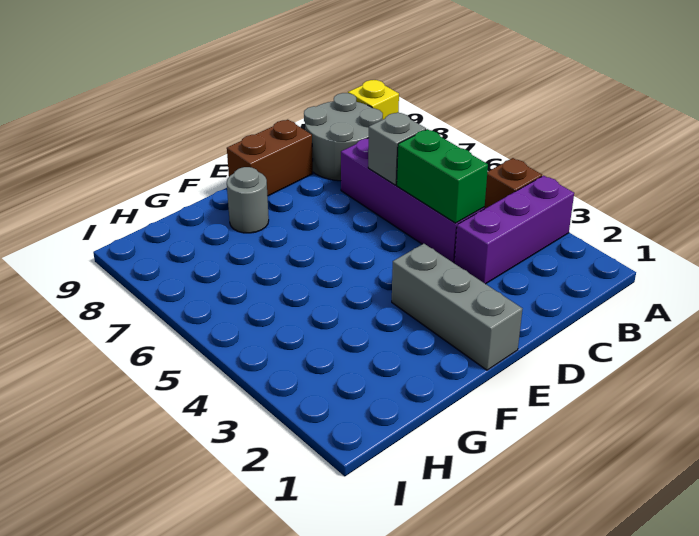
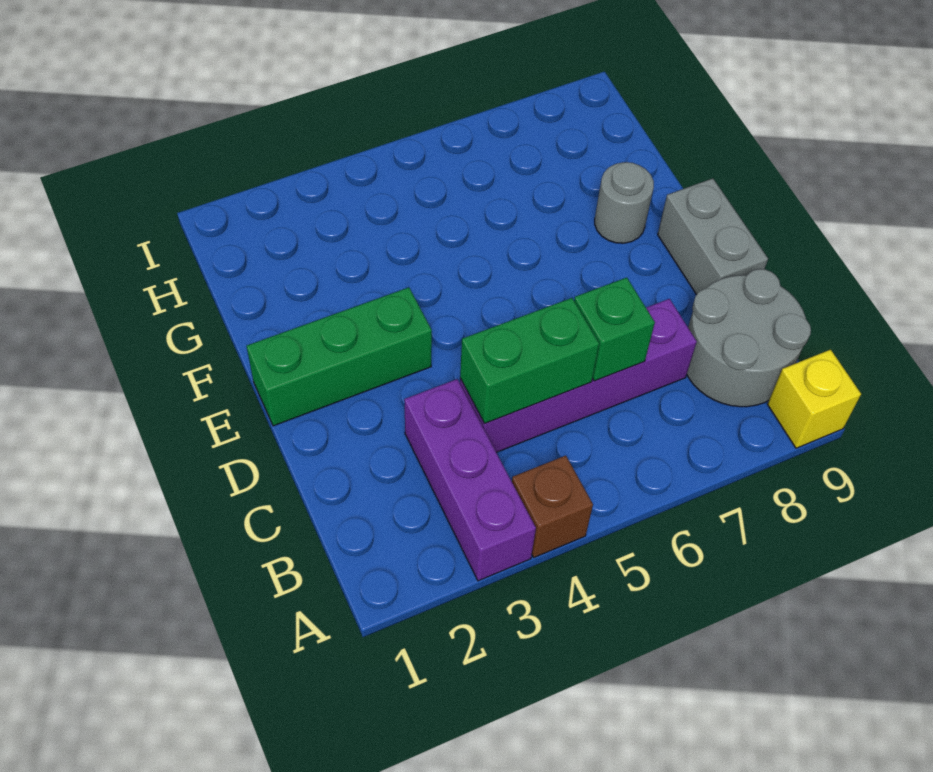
grey 1x1 brick [368,112,426,185] -> green 1x1 brick [574,278,655,381]
brown 1x2 brick [227,120,313,196] -> grey 1x2 brick [658,178,768,295]
grey 1x3 brick [392,244,522,370] -> green 1x3 brick [247,287,432,426]

